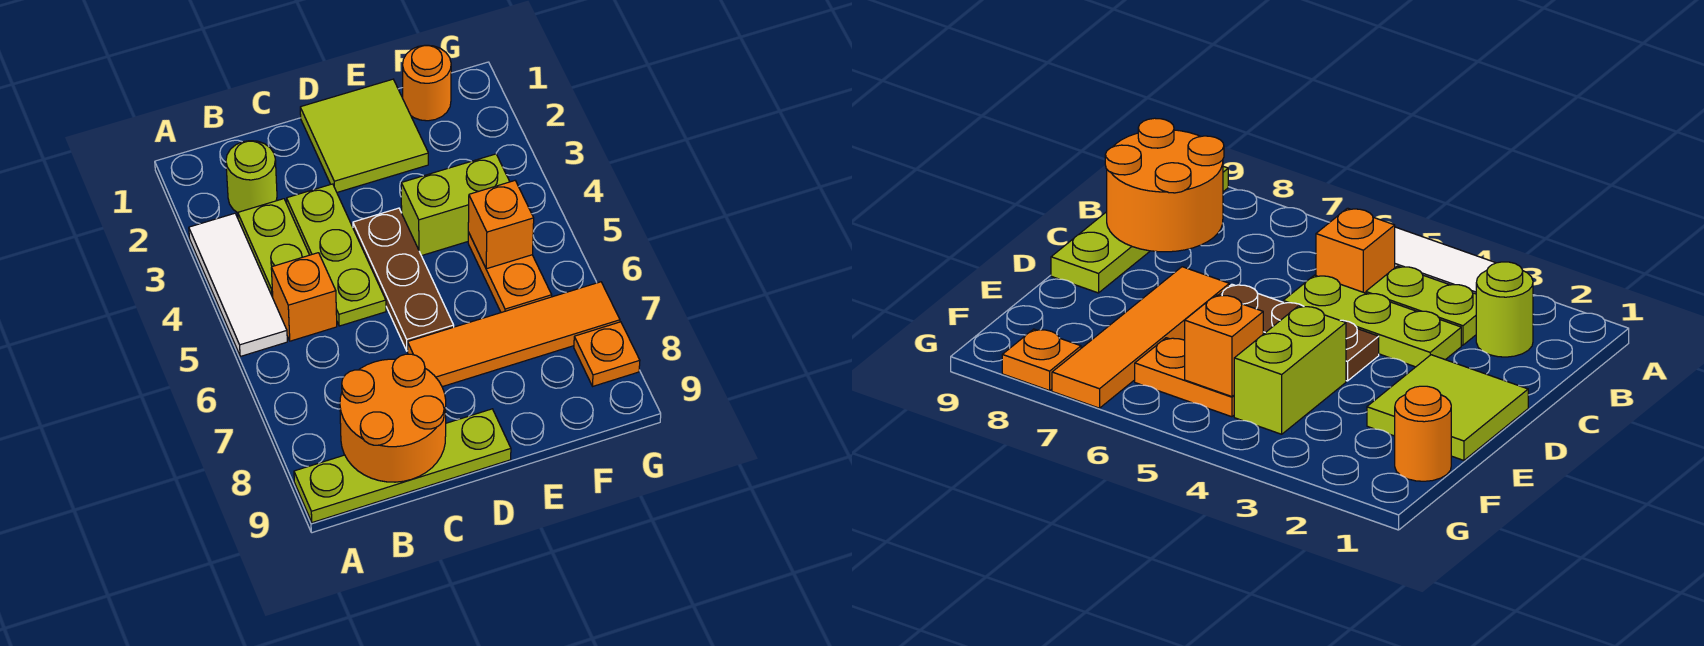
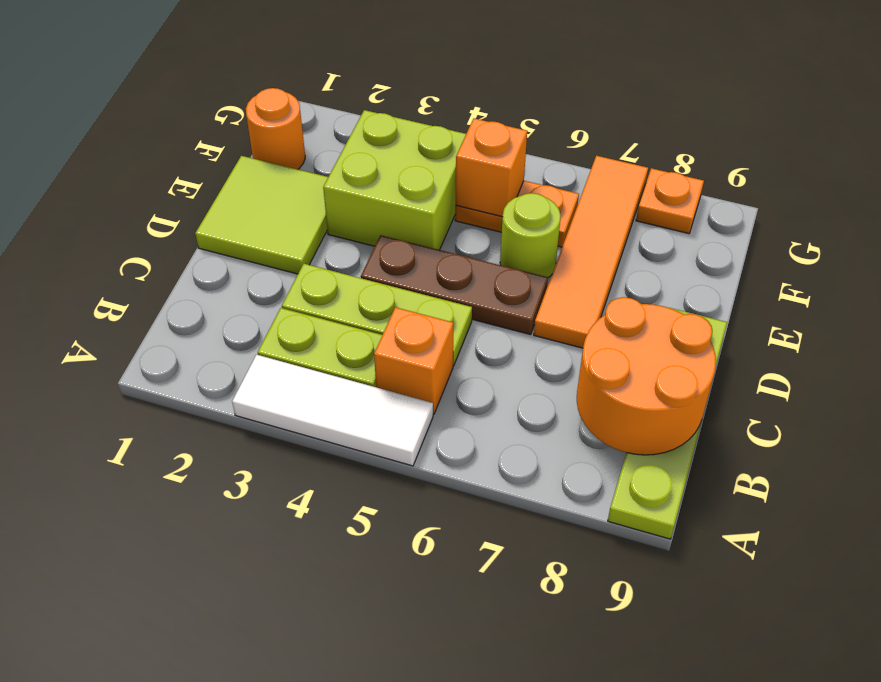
lime 1x1 round brick [226,141,277,213] -> lime 1x1 round brick moved to [500,193,561,278]
lime 1x2 brick [401,154,510,256] -> lime 2x2 brick [323,110,466,250]

